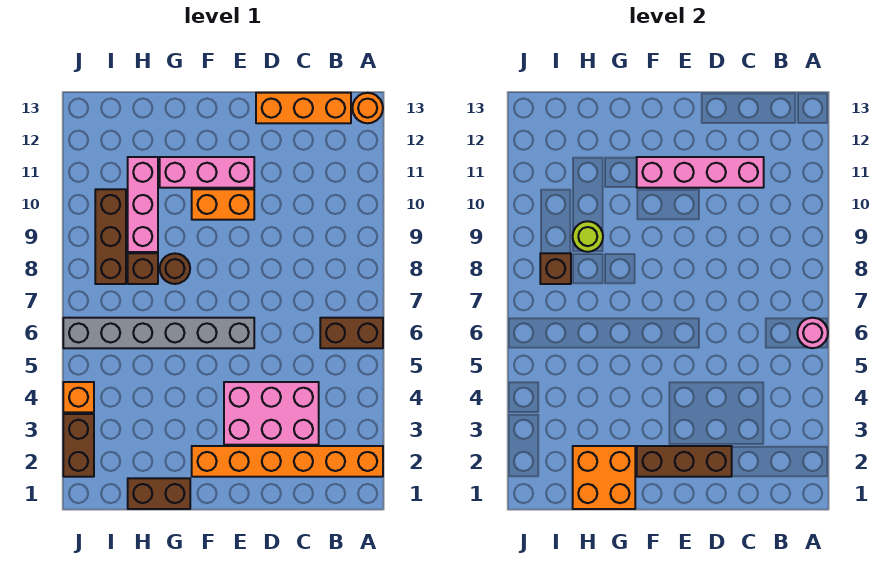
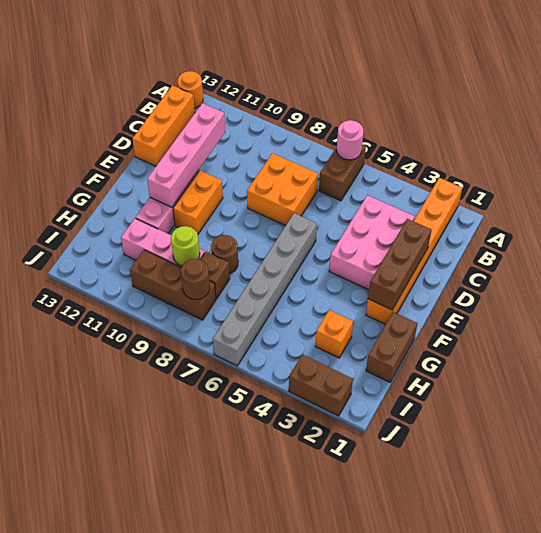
orange 2x2 brick [573,446,635,509] -> orange 2x2 brick moved to [247,153,318,226]
brown 1x1 brick [540,253,571,284] -> brown 1x1 round brick [181,259,210,299]
orange 1x1 brick [63,382,94,412] -> orange 1x1 brick moved to [315,310,353,358]

